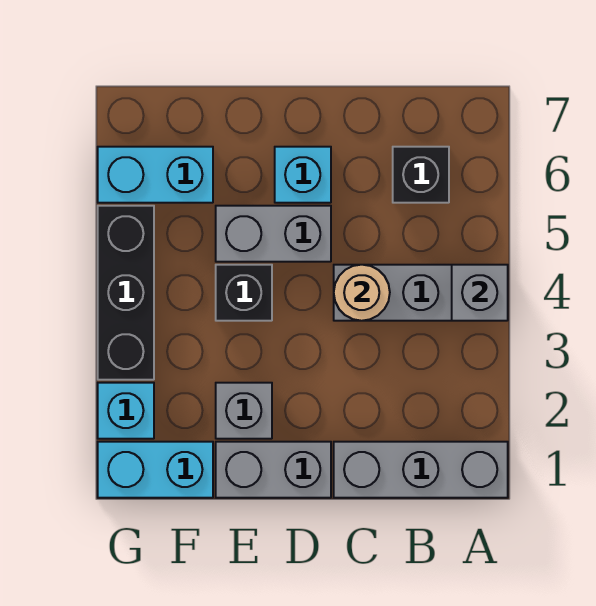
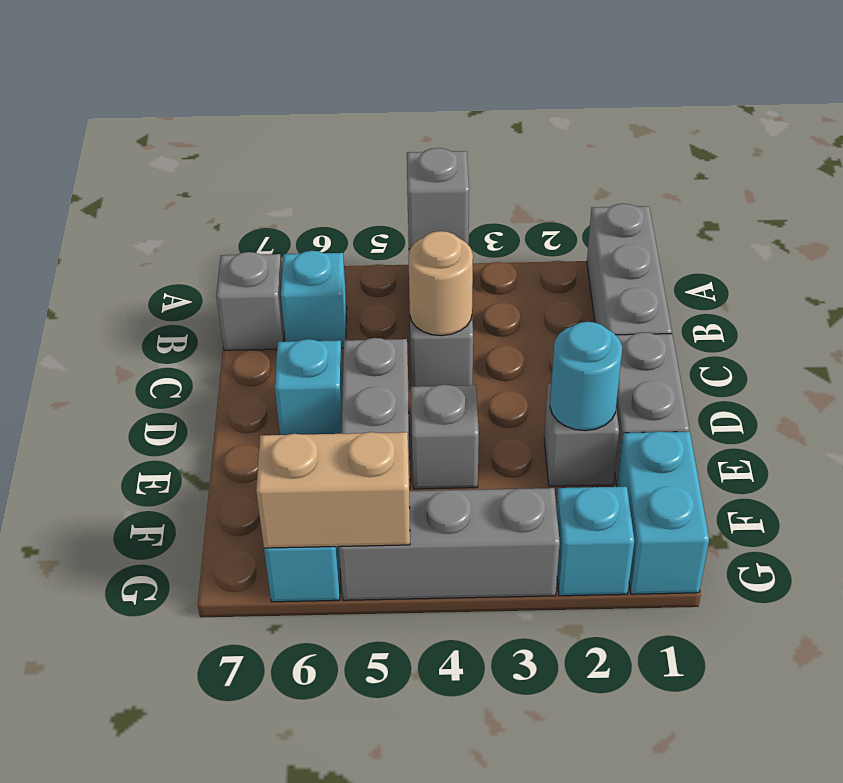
black 1x1 brick [393,147,449,203] -> cyan 1x1 brick [281,251,347,348]
none -> grey 1x1 brick [216,252,284,350]
none -> cyan 1x1 round brick [550,322,622,431]
black 1x1 brick [216,265,272,321] -> grey 1x1 brick [411,385,479,489]
black 1x3 brick [98,206,154,380] -> grey 1x3 brick [339,488,560,600]
none -> tan 1x2 brick [256,432,410,548]

